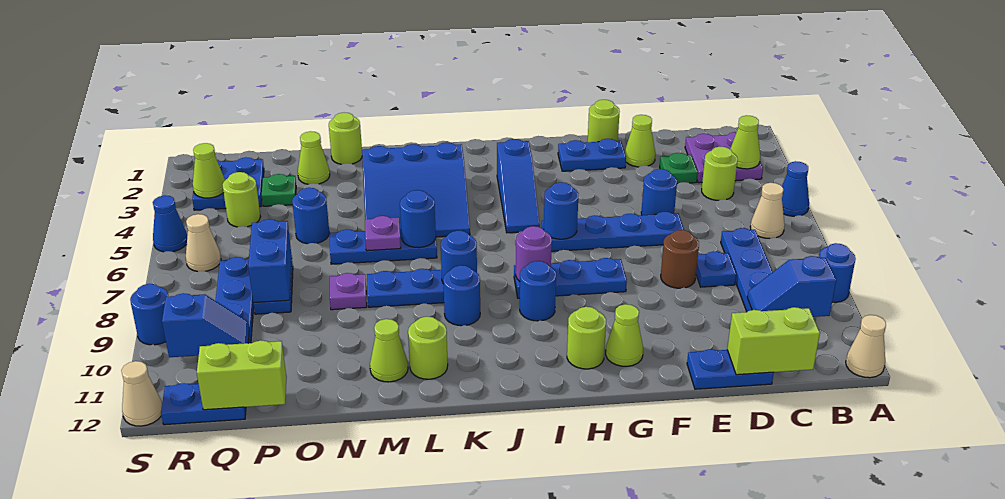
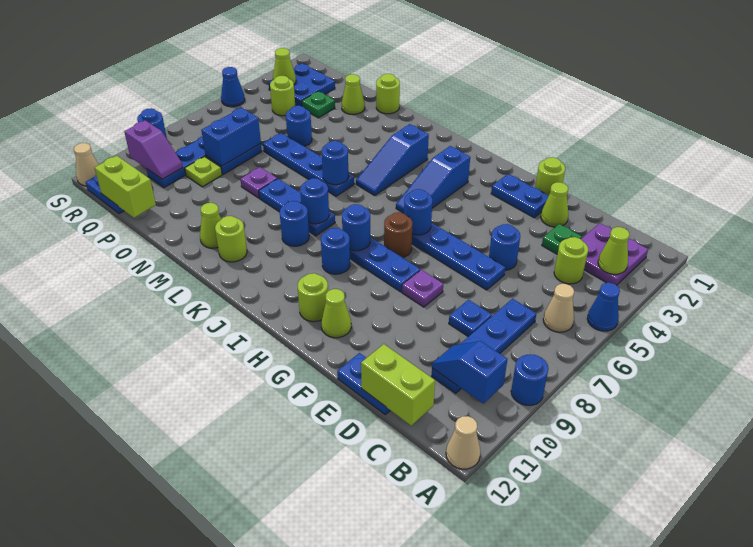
brown 1x1 round brick [661,230,699,288] -> brown 1x1 round brick moved to [384,212,412,258]
purple 1x1 round brick [516,226,552,281] -> blue 1x1 round brick [342,204,370,251]
blue 3x3 slope [362,142,470,237] -> blue 1x3 slope [356,124,429,195]
blue 1x3 plate [330,229,437,264] -> blue 1x4 plate [263,133,354,196]
purple 1x1 plate [365,216,401,251] -> purple 1x1 plate moved to [402,270,443,307]
none -> lime 1x1 plate [185,157,222,187]
blue 1x2 slope [162,293,249,357] -> purple 1x2 slope [124,120,183,179]
tan 1x1 cone [186,214,221,272] -> none

